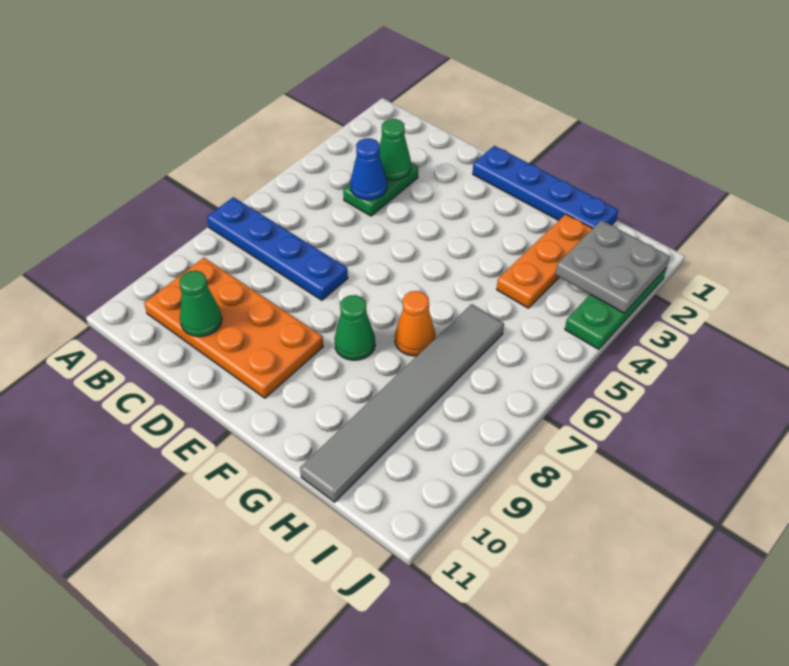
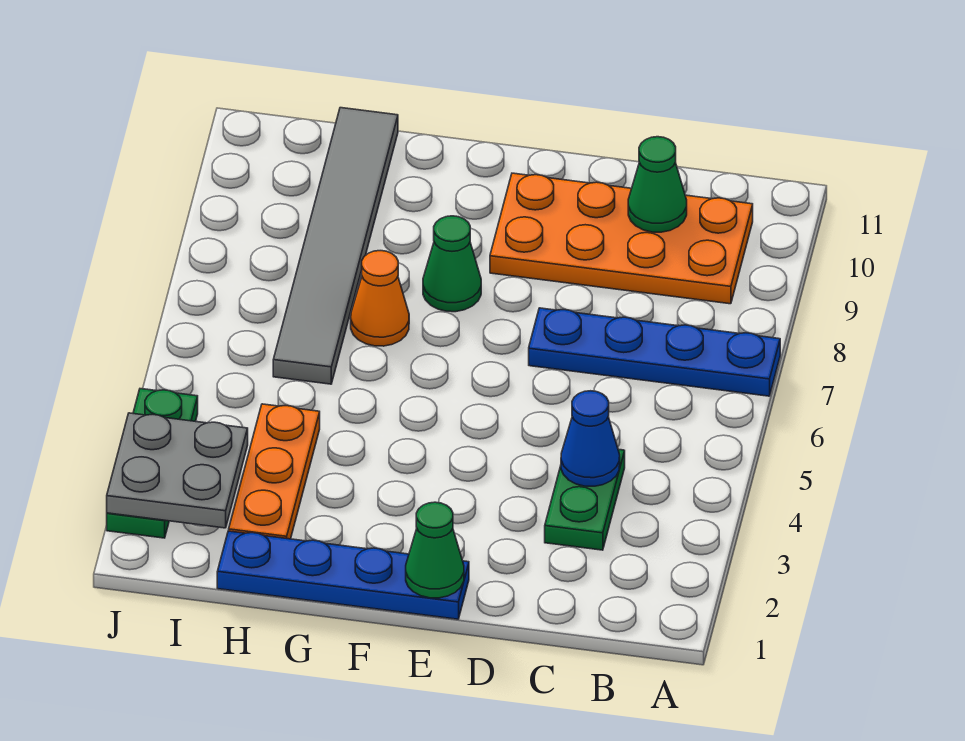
green 1x1 cone [379,119,411,180] -> green 1x1 cone moved to [406,502,464,598]

